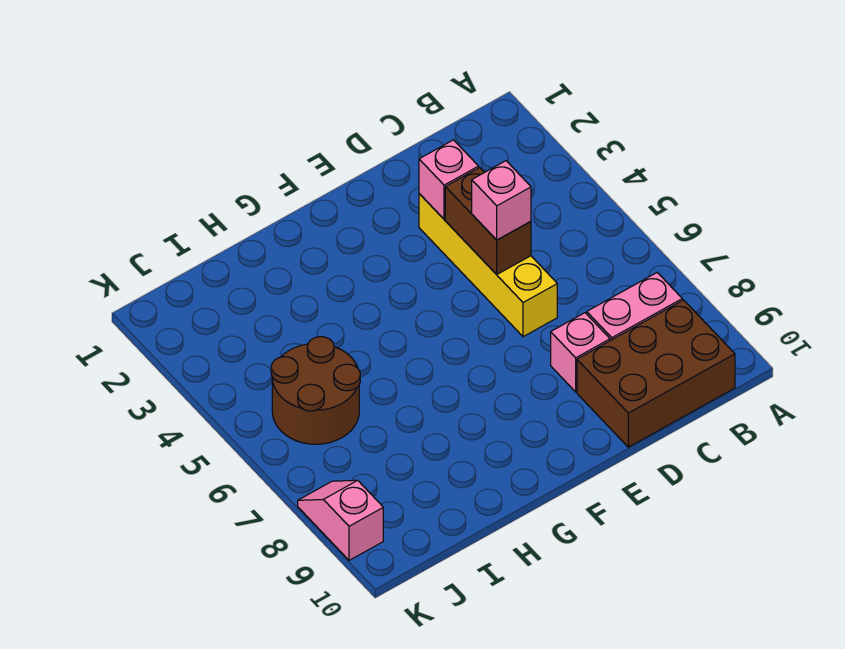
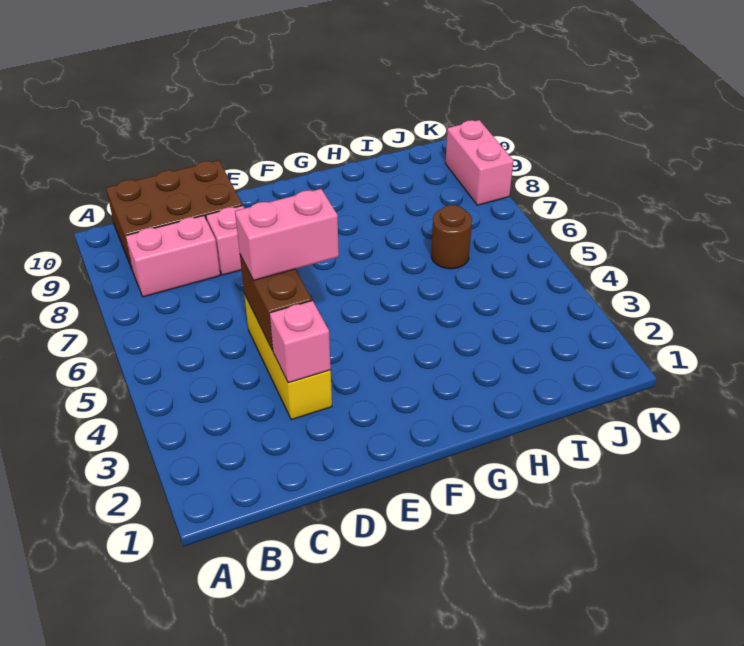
yellow 1x4 brick [419,194,557,337] -> yellow 1x3 brick [244,294,332,420]
pink 1x1 brick [472,161,531,240] -> pink 1x2 brick [235,189,339,280]
brown 2x2 round brick [271,337,360,444] -> brown 1x1 round brick [431,205,472,269]
pink 1x2 slope [298,480,383,560] -> pink 1x2 brick [445,120,513,205]

